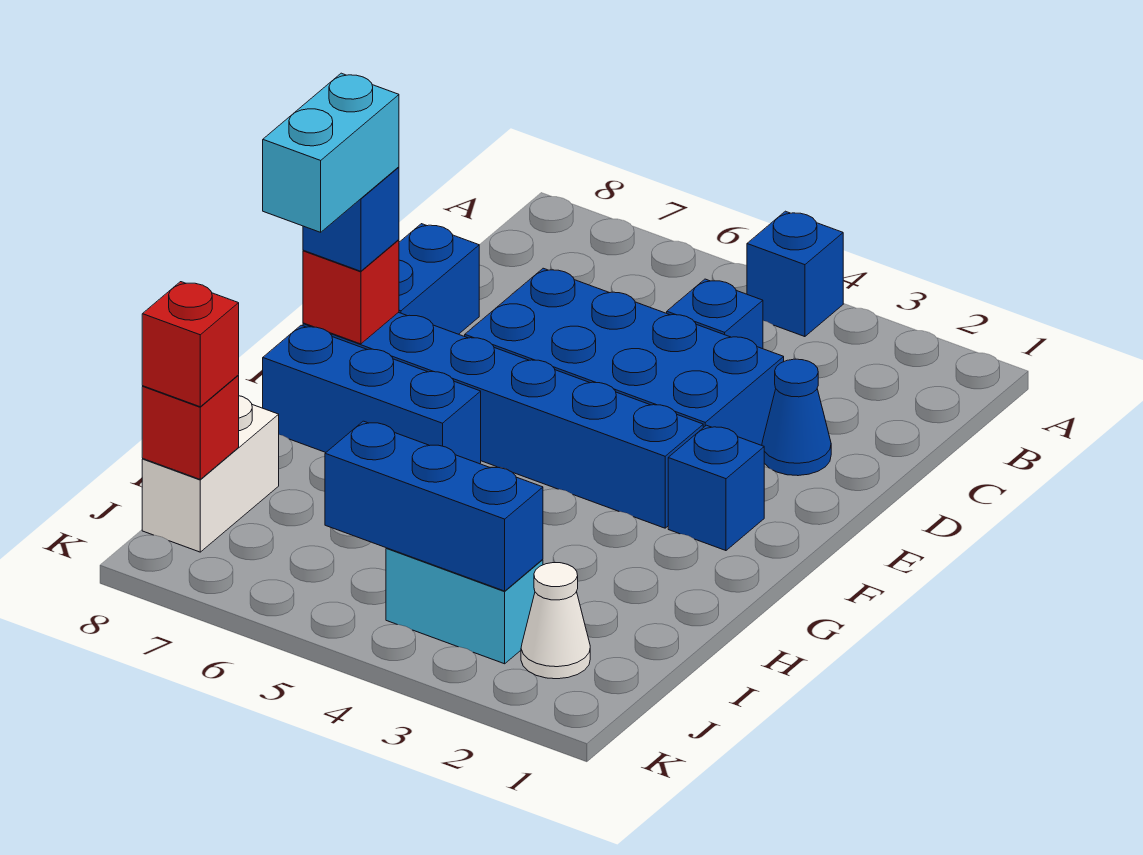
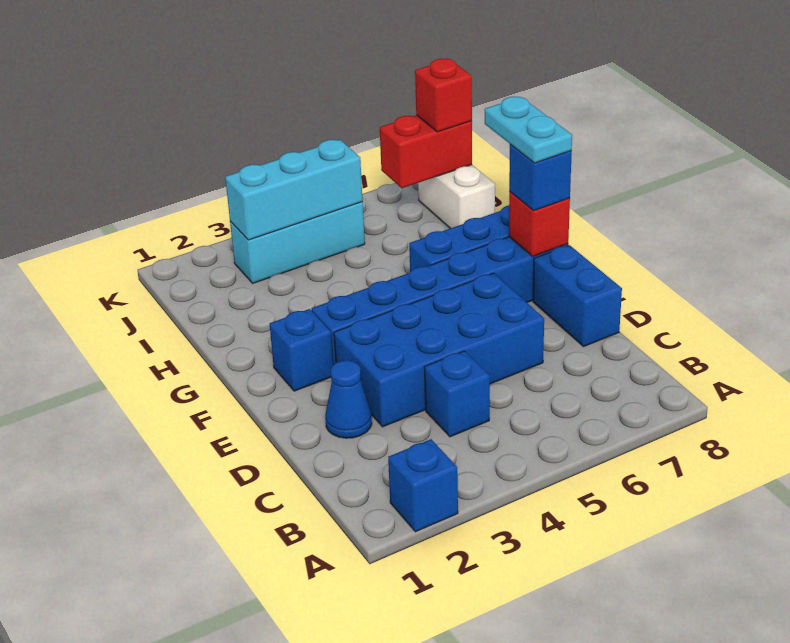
blue 1x1 brick [747,211,843,337] -> blue 1x1 brick moved to [388,439,458,532]
cyan 1x2 brick [263,73,399,232] -> cyan 1x2 plate [485,97,572,163]
white 1x1 cone [521,563,590,679] -> none
cyan 1x2 brick [386,548,543,664] -> cyan 1x3 brick [230,202,365,283]
blue 1x3 brick [325,421,543,591] -> cyan 1x3 brick [225,140,363,240]
red 1x1 brick [142,376,239,479] -> red 1x2 brick [380,115,472,188]

